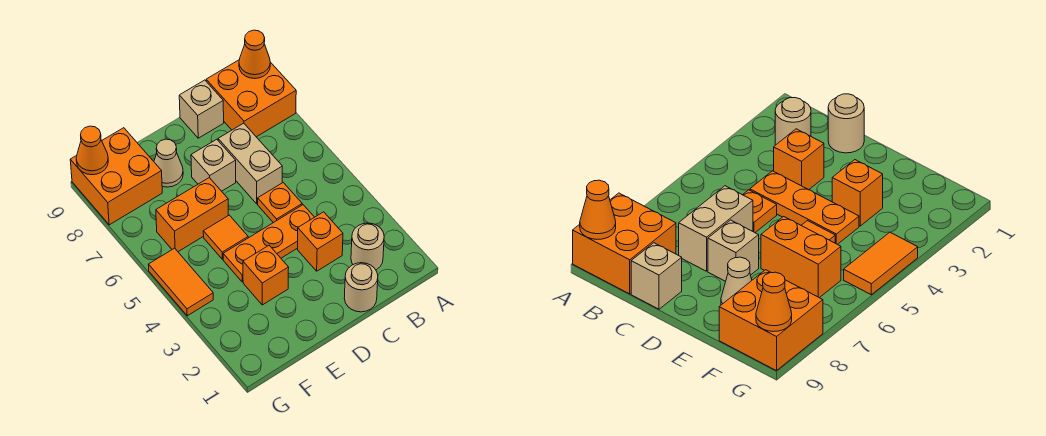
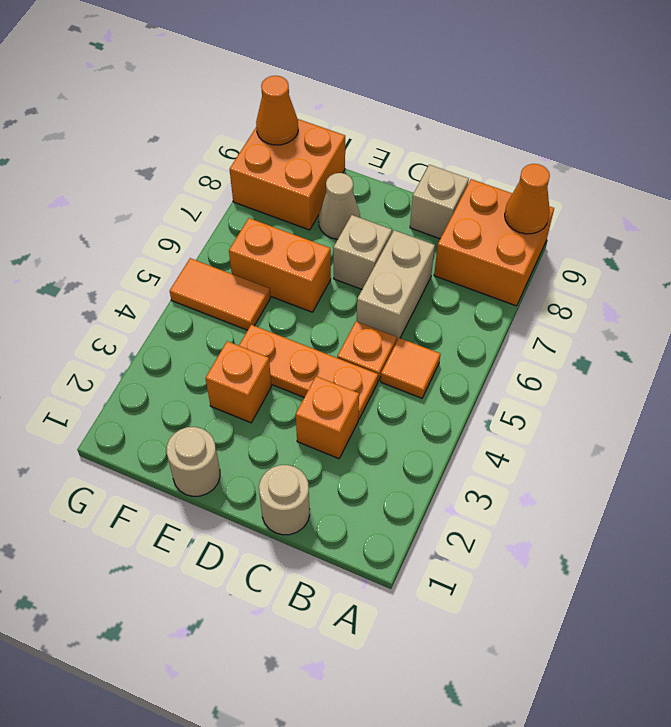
tan 1x1 round brick [351,223,384,270] -> tan 1x1 round brick moved to [167,427,220,496]
orange 1x1 tile [203,215,248,259] -> orange 1x1 tile moved to [381,338,440,398]
orange 1x2 tile [148,248,213,316] -> orange 1x2 tile turned to [170,258,270,330]

